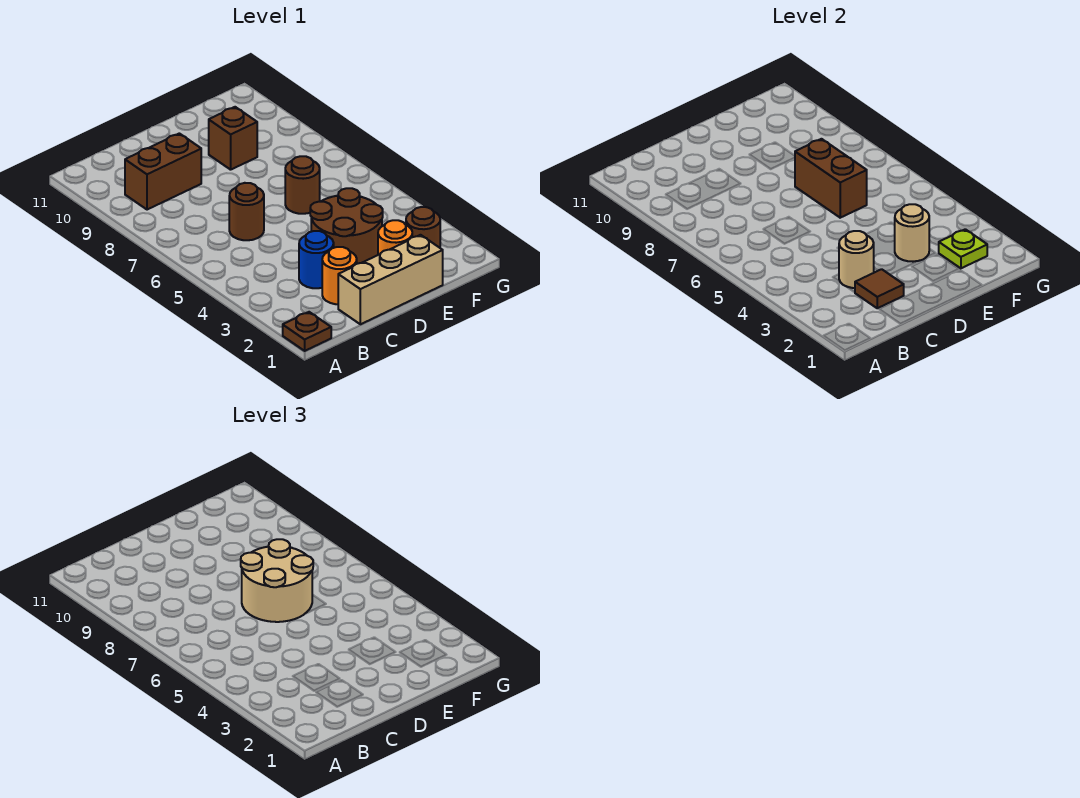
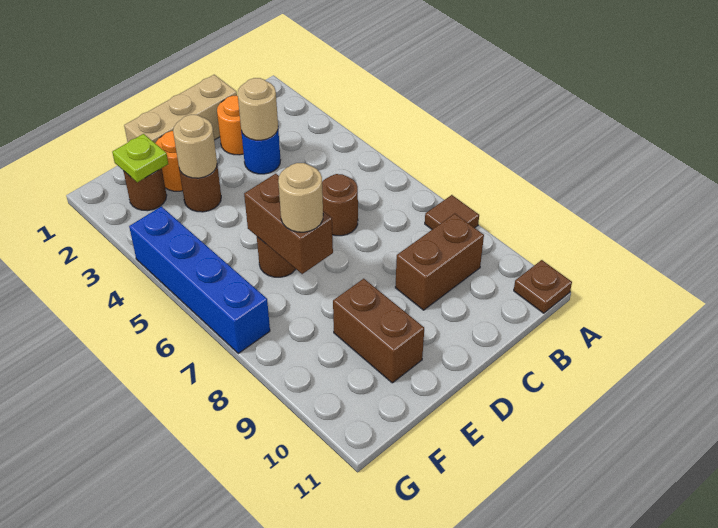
brown 1x1 plate [283,312,331,351] -> brown 1x1 plate moved to [514,260,572,313]
brown 1x1 tile [855,269,904,308] -> brown 1x1 tile moved to [425,195,479,229]
brown 2x2 round brick [310,188,383,264] -> brown 1x1 round brick [179,166,221,212]
tan 2x2 round brick [241,539,313,622] -> tan 1x1 round brick [278,163,323,232]
brown 1x1 brick [209,107,257,170] -> brown 1x2 brick [333,279,424,383]
none -> blue 1x4 brick [129,207,270,353]

